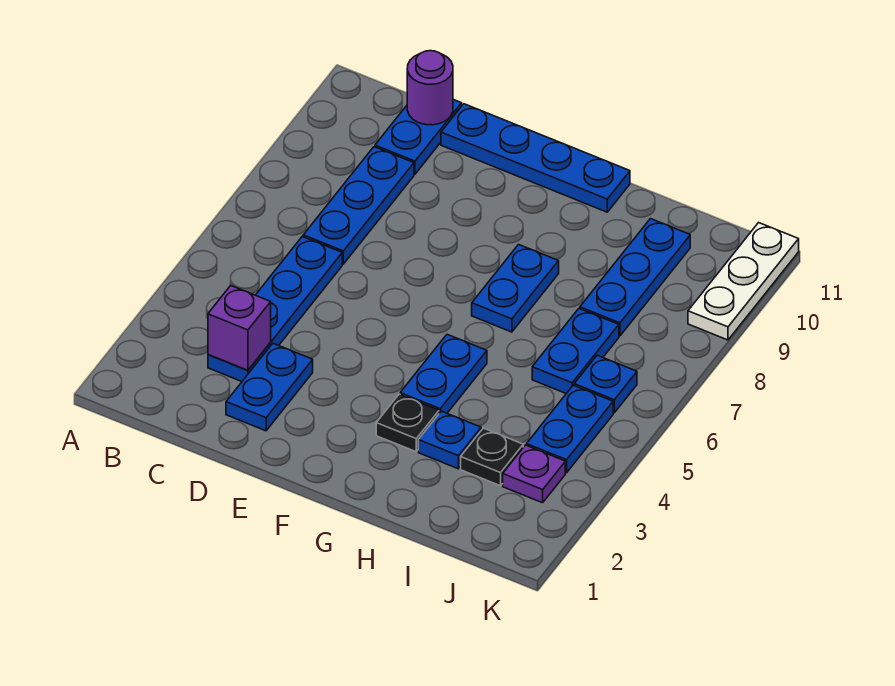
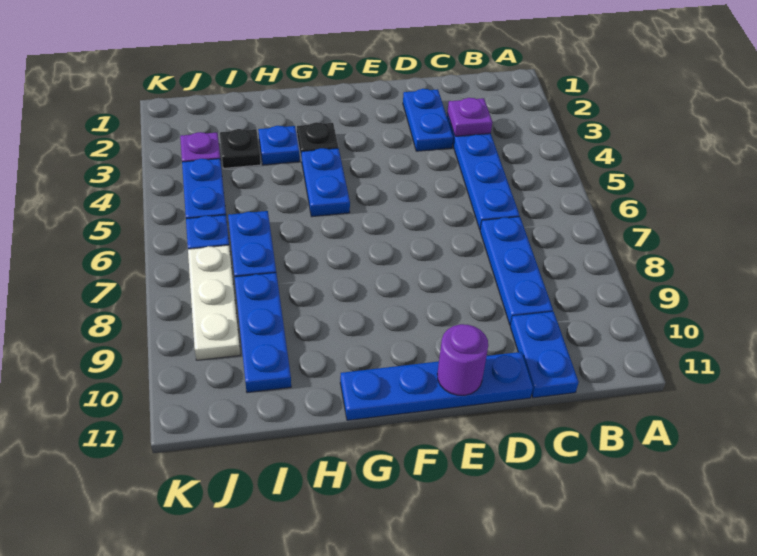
purple 1x1 brick [208,285,271,370] -> purple 1x1 plate [447,98,492,136]
purple 1x1 round brick [407,51,453,125] -> purple 1x1 round brick moved to [437,324,488,395]
blue 1x2 plate [472,245,559,332] -> none
white 1x3 plate [688,223,799,340] -> white 1x3 plate moved to [188,245,240,360]

